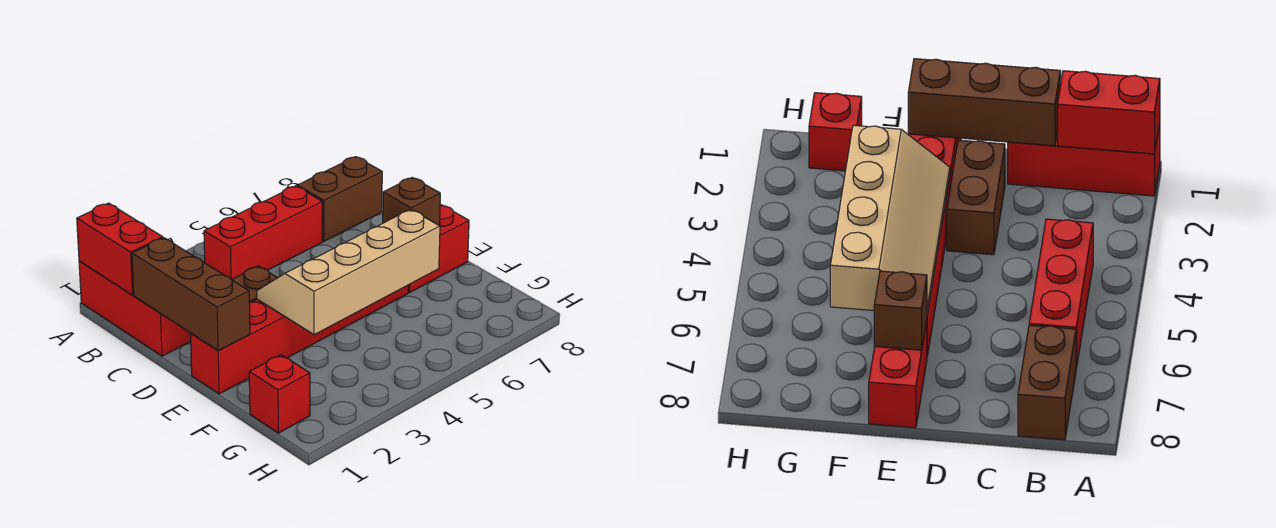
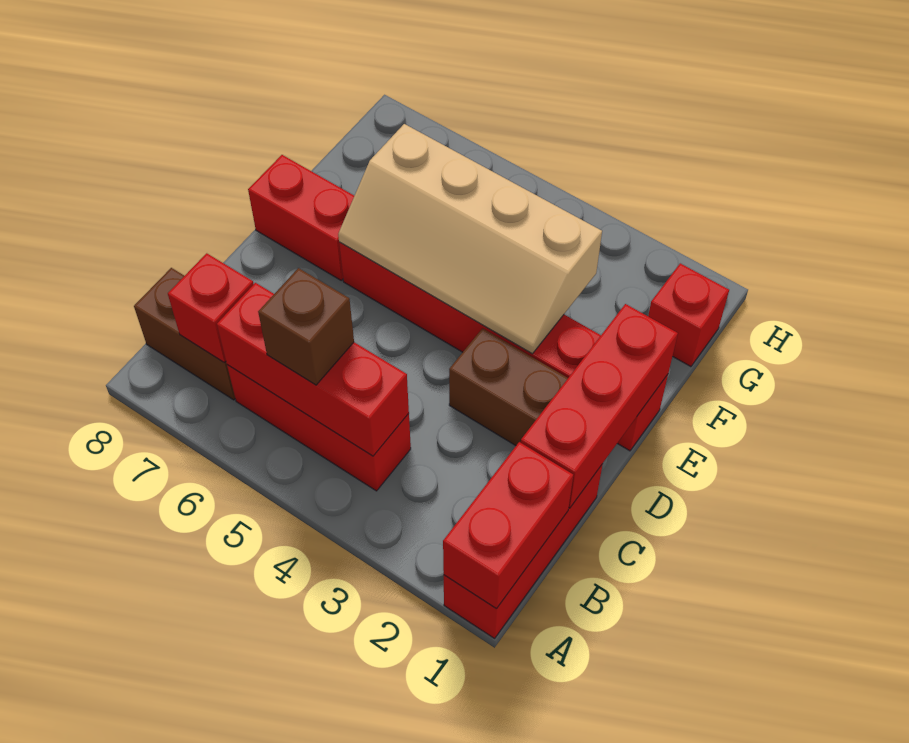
none -> red 1x3 brick [217,283,409,456]
none -> red 1x1 brick [168,253,254,362]
brown 1x3 brick [132,238,250,351] -> red 1x3 brick [521,304,678,508]
brown 1x1 brick [383,178,440,226] -> brown 1x1 brick moved to [258,268,354,385]

